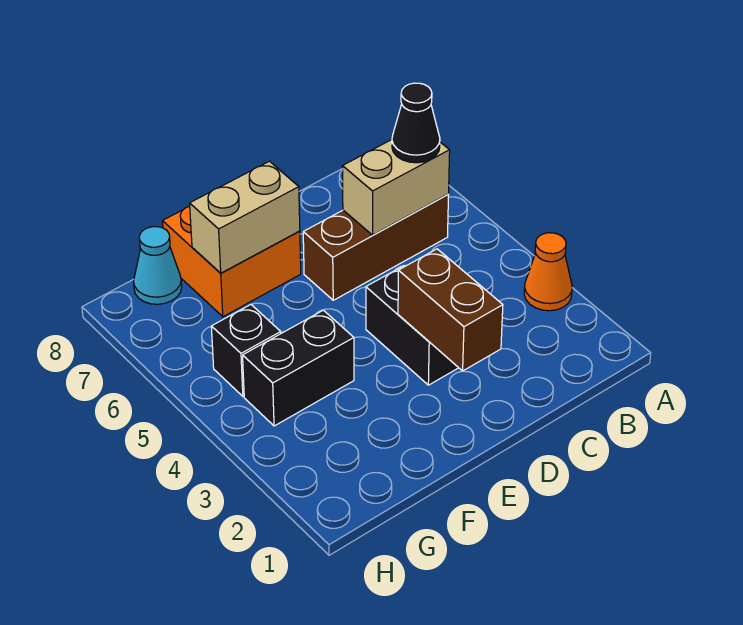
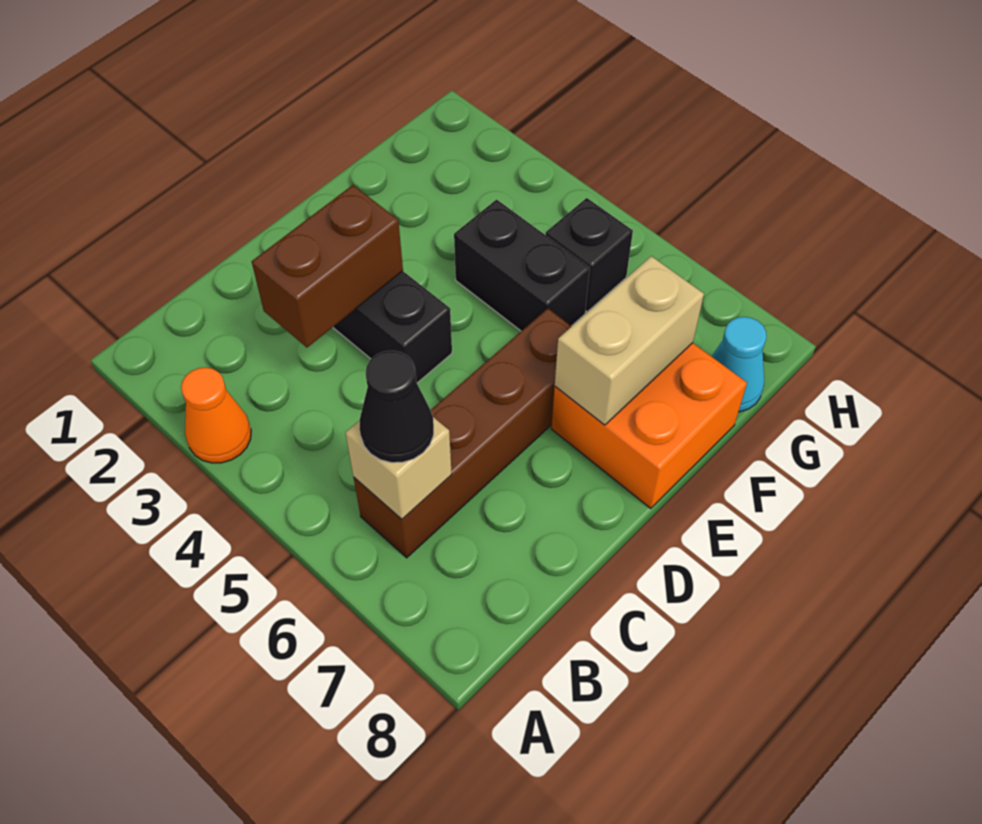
brown 1x3 brick [303,194,449,300] -> brown 1x4 brick [354,308,572,558]
tan 1x2 brick [342,140,450,235] -> tan 1x1 brick [346,417,452,519]
brown 1x2 brick [398,249,503,371] -> brown 1x2 brick turned to [252,185,403,347]
black 1x2 brick [243,310,354,426] -> black 1x2 brick turned to [454,200,590,331]

